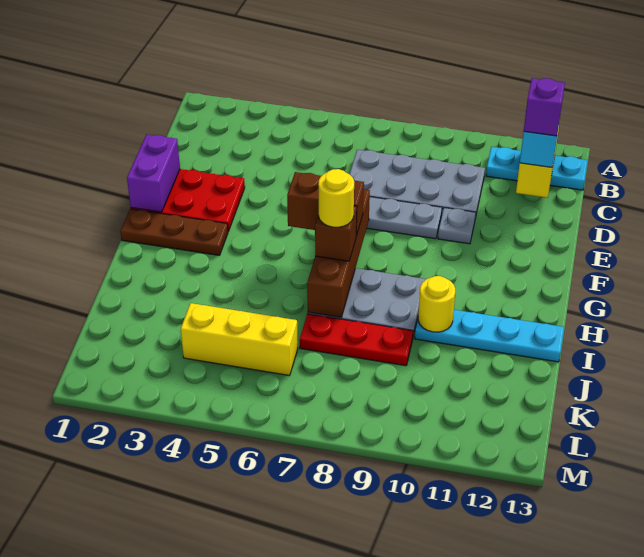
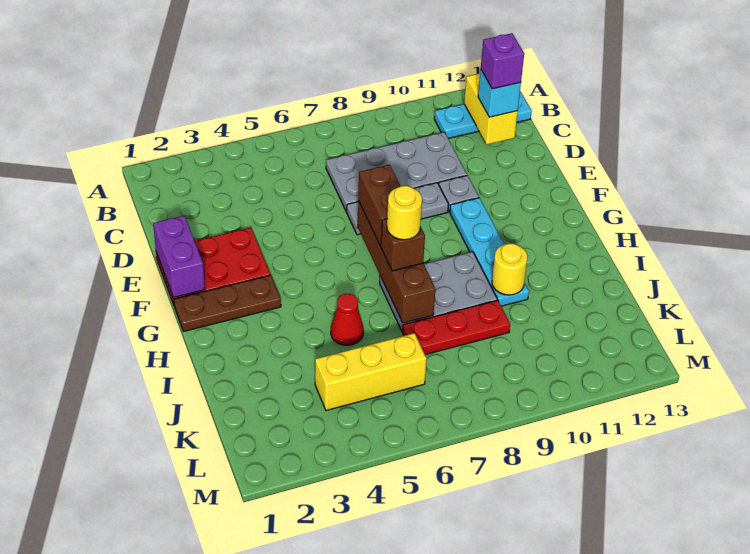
brown 1x2 brick [287,172,364,236] -> brown 1x2 brick turned to [358,165,401,246]
none -> red 1x1 cone [331,294,364,345]
cyan 1x4 plate [415,310,564,362] -> cyan 1x4 plate turned to [450,198,529,306]

